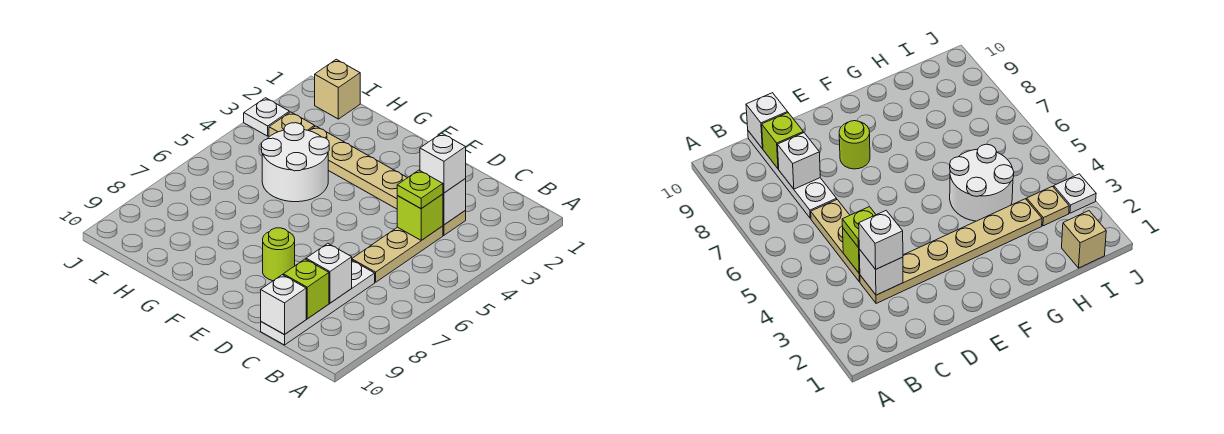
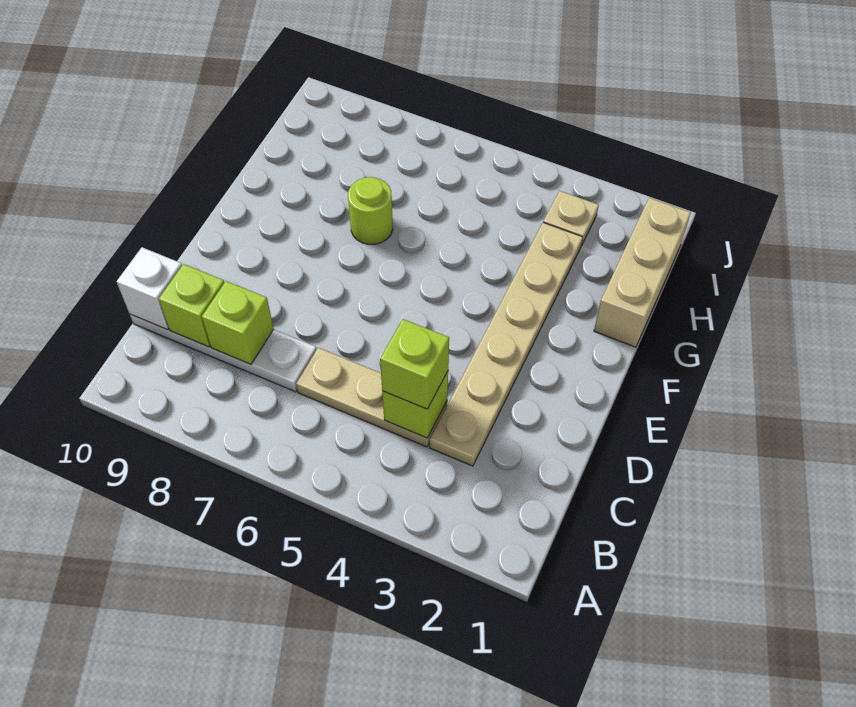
white 1x1 brick [443,179,466,225] -> none
white 1x1 brick [420,133,466,193] -> none
lime 1x1 plate [397,170,443,208] -> lime 1x1 brick [380,319,449,409]
white 1x1 brick [306,243,352,303] -> lime 1x1 brick [202,281,274,364]
lime 1x1 round brick [263,228,295,281] -> lime 1x1 round brick moved to [348,177,393,244]
white 2x2 round brick [261,123,329,202] -> none
tan 1x1 brick [315,59,360,119] -> tan 1x3 brick [594,198,691,347]
white 1x1 plate [244,98,289,136] -> none

